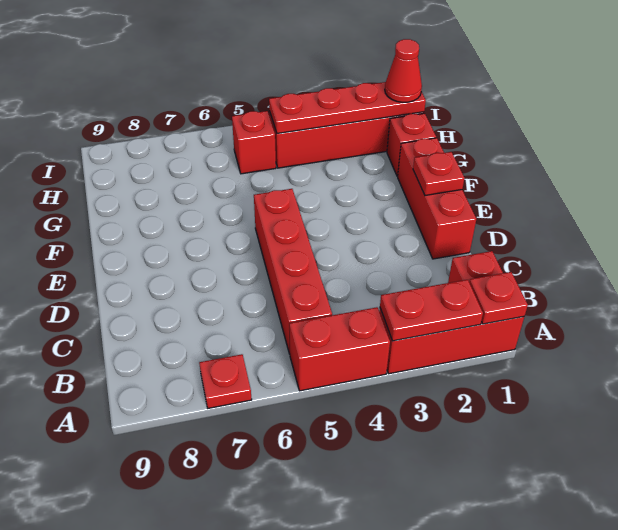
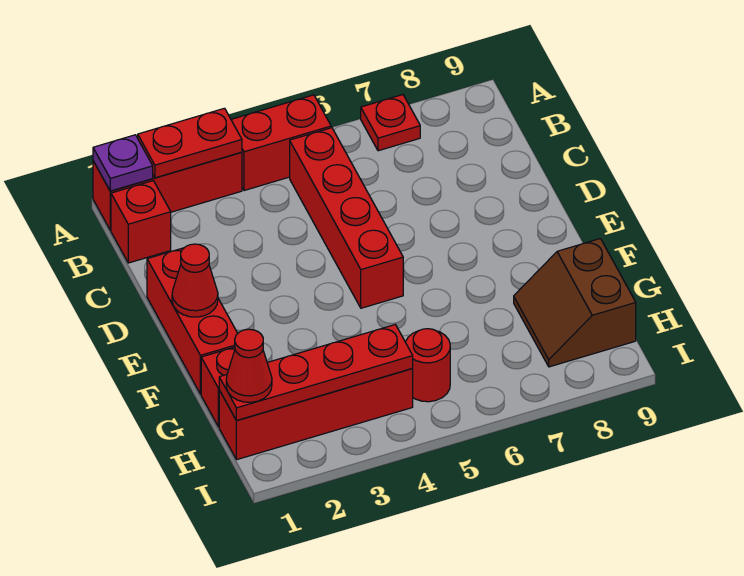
red 1x1 plate [469,272,528,324] -> purple 1x1 plate [93,135,153,191]
red 1x1 plate [413,152,464,195] -> red 1x1 cone [172,244,218,317]
none -> brown 2x2 slope [514,239,636,367]
red 1x1 brick [232,111,276,174] -> red 1x1 round brick [406,329,450,402]

